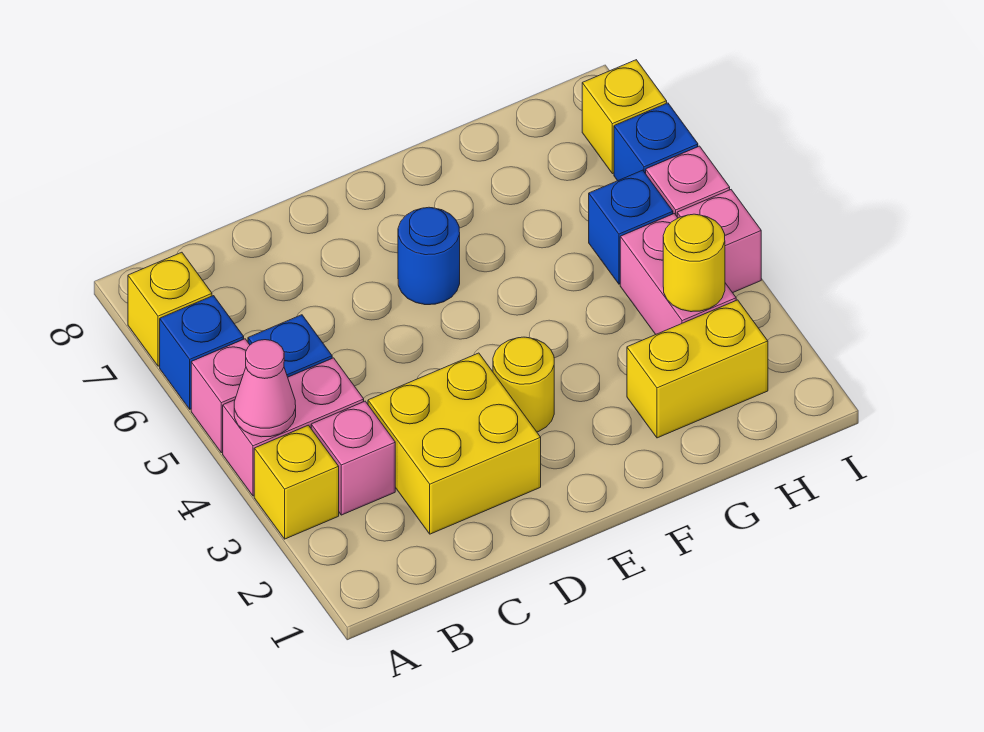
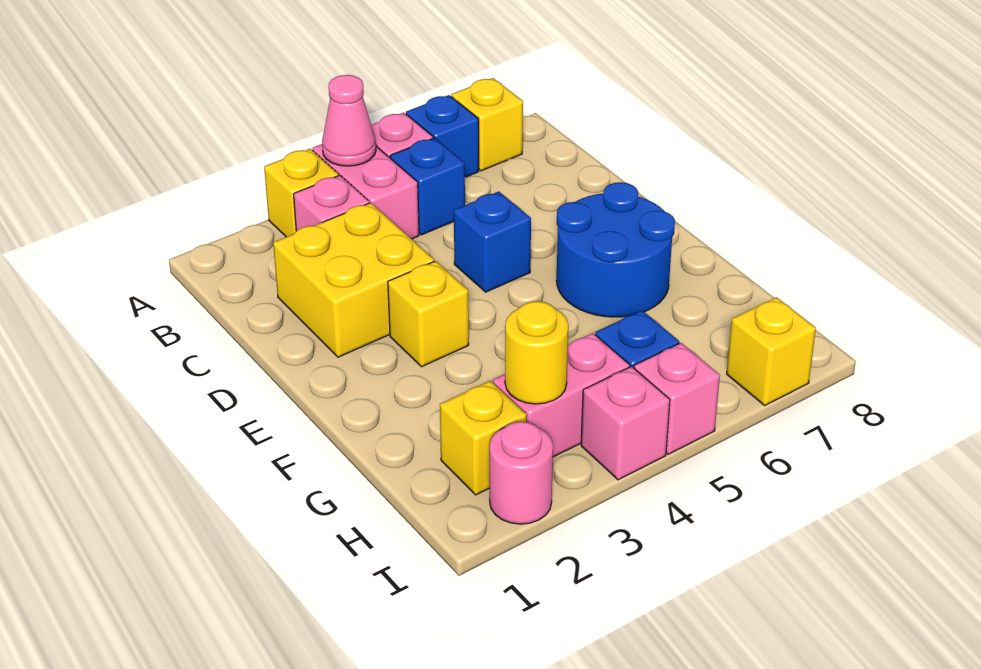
yellow 1x1 round brick [493,337,554,432] -> yellow 1x1 brick [388,261,469,367]
blue 1x1 round brick [398,207,460,305] -> blue 2x2 round brick [556,182,675,317]
yellow 1x2 brick [627,300,768,438] -> yellow 1x1 brick [440,381,527,495]
none -> pink 1x1 round brick [490,422,553,524]
blue 1x1 brick [614,103,698,181] -> blue 1x1 brick moved to [454,191,531,292]

